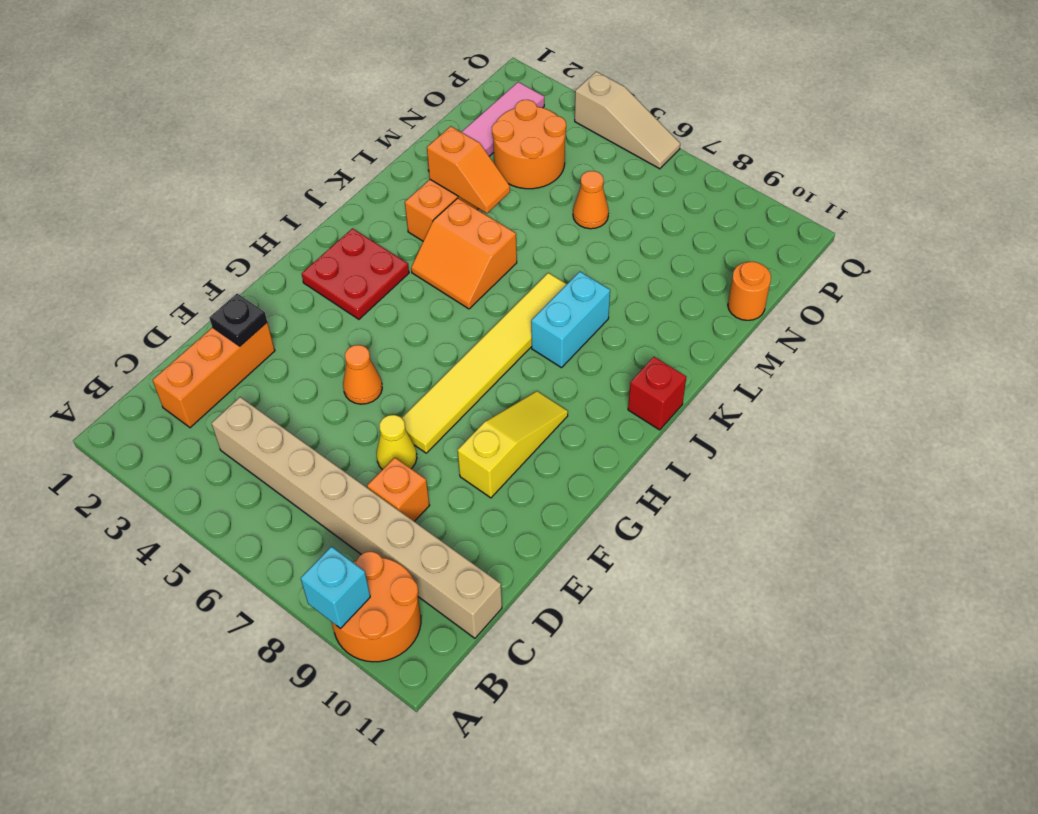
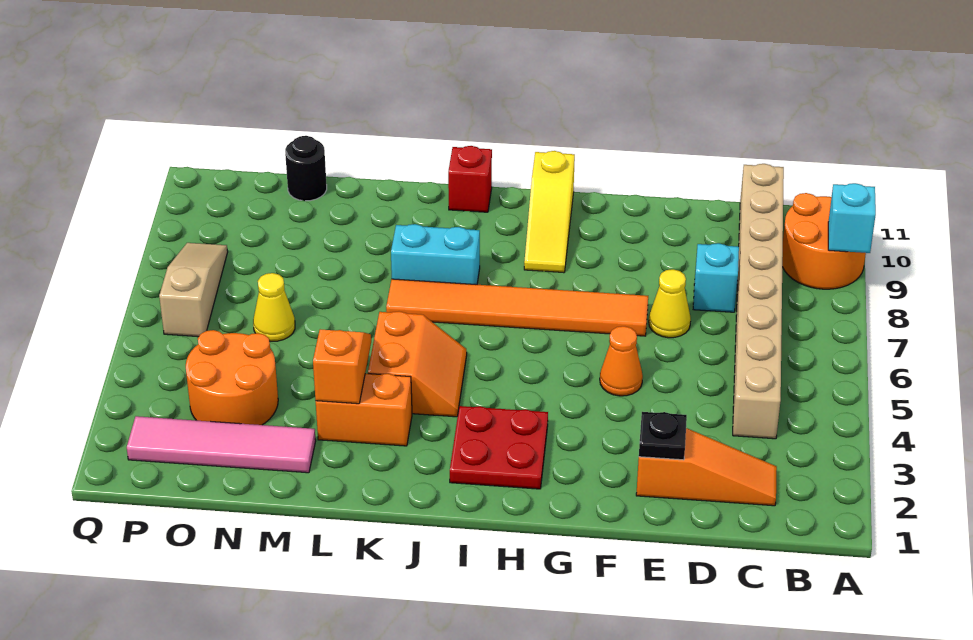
orange 1x3 brick [152,322,275,428] -> orange 1x3 slope [636,428,777,506]
orange 1x1 brick [367,458,430,521] -> cyan 1x1 brick [693,243,739,312]
yellow 1x6 tile [402,273,567,453] -> orange 1x6 tile [386,279,648,336]
yellow 1x3 slope [458,391,568,498] -> yellow 1x3 slope turned to [524,151,575,273]
orange 1x1 cone [573,171,609,229] -> yellow 1x1 cone [253,273,295,341]
orange 1x1 round brick [728,262,771,320] -> black 1x1 round brick [285,136,327,201]
tan 1x3 slope [575,72,680,169] -> tan 1x3 slope moved to [159,243,228,337]

